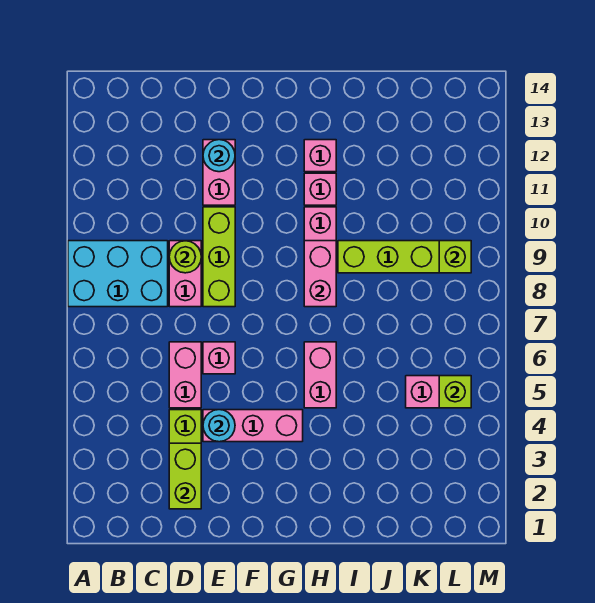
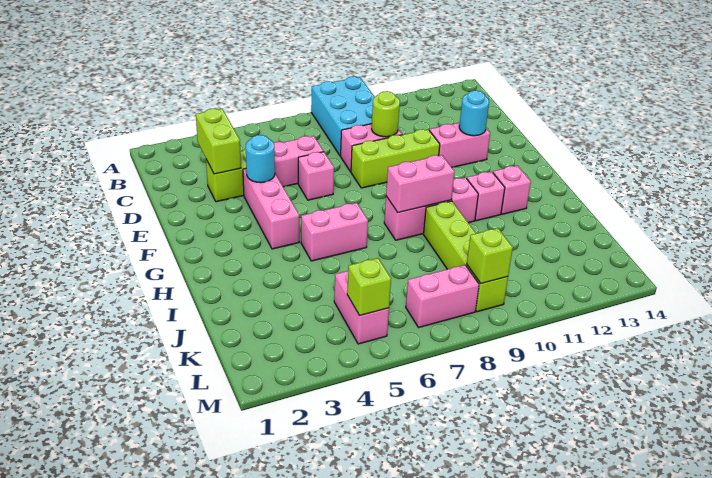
lime 1x2 brick [169,443,201,509] -> lime 1x2 brick turned to [196,109,241,174]
none -> pink 1x2 brick [406,265,479,328]

